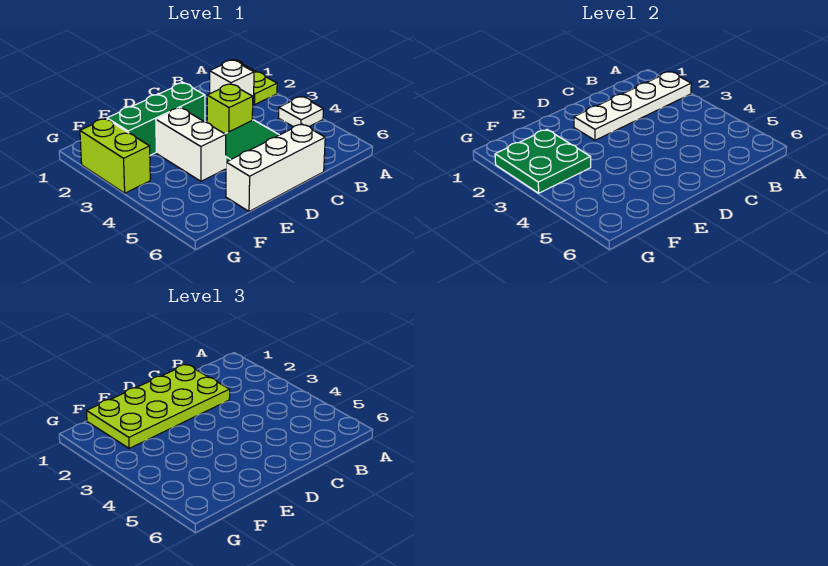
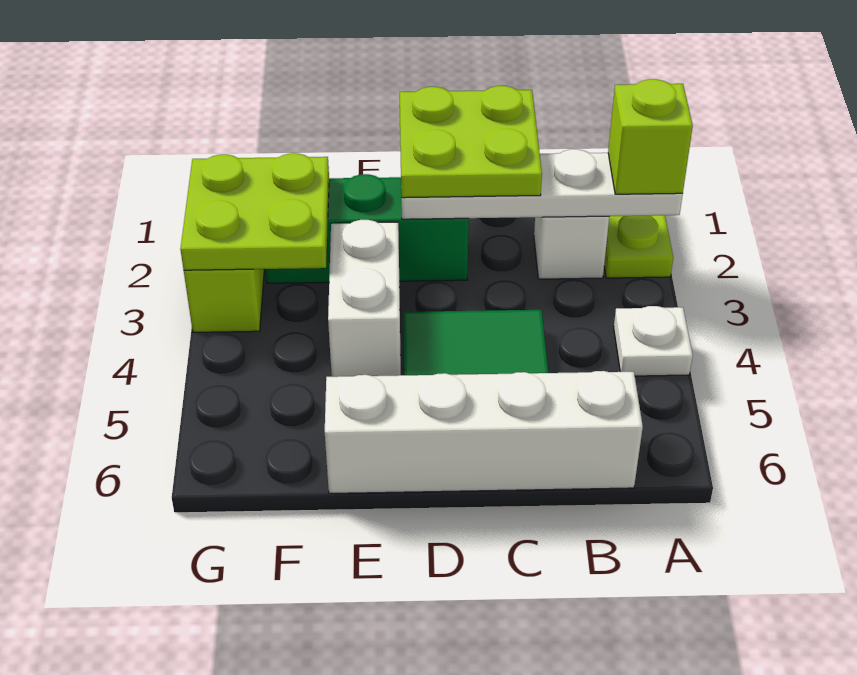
lime 2x4 plate [87,364,230,448] -> lime 2x2 plate [400,86,542,198]
lime 1x1 brick [207,84,253,134] -> lime 1x1 brick moved to [608,79,693,194]
white 1x3 brick [226,124,325,211] -> white 1x4 brick [325,371,643,494]
green 2x2 plate [495,130,591,193] -> lime 2x2 plate [180,153,329,270]

